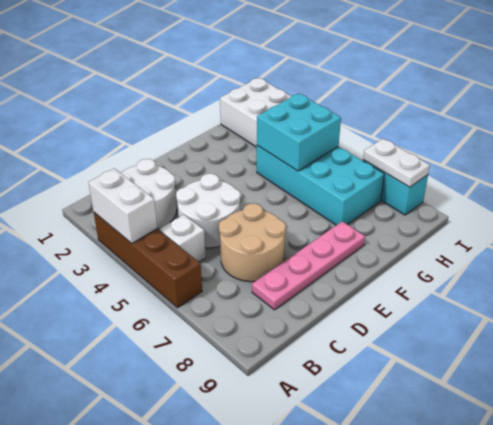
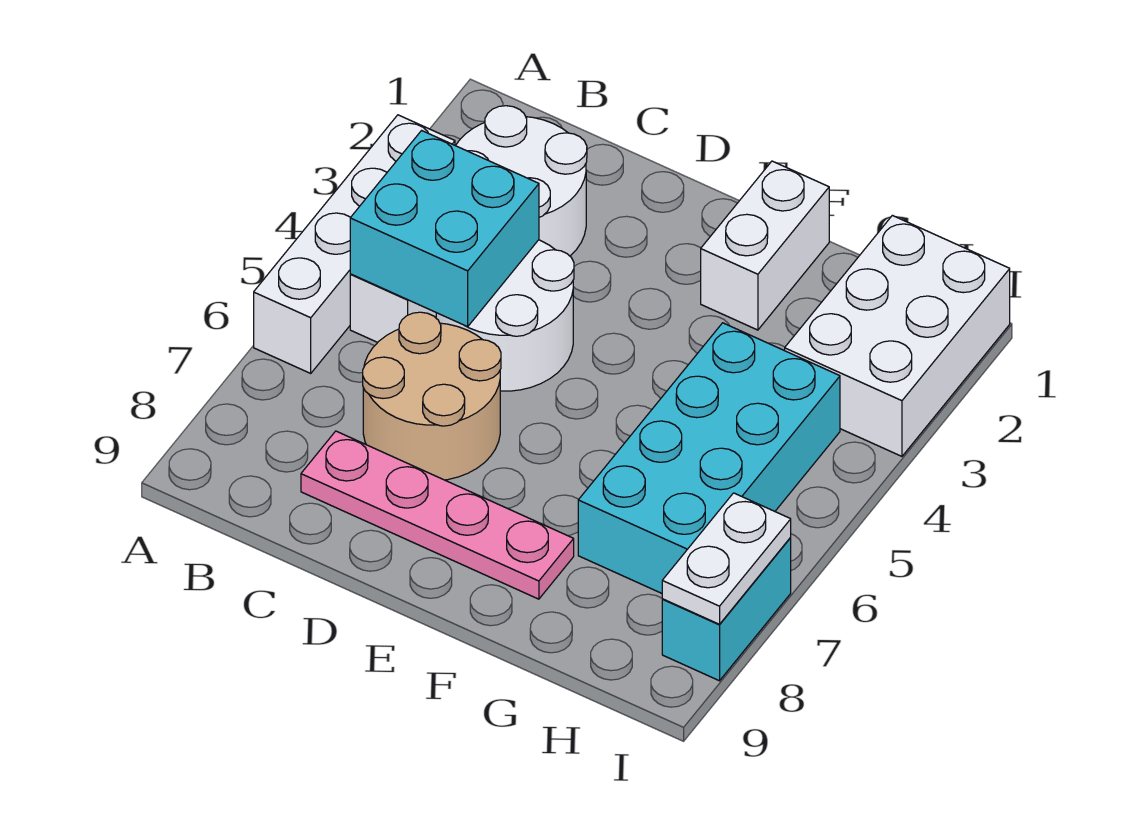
brown 1x4 brick [94,213,202,308] -> white 1x4 brick [254,115,455,373]
white 1x2 brick [88,168,157,243] -> white 1x2 brick moved to [701,161,829,330]
cyan 2x2 brick [257,93,341,171] -> cyan 2x2 brick moved to [350,131,539,327]

